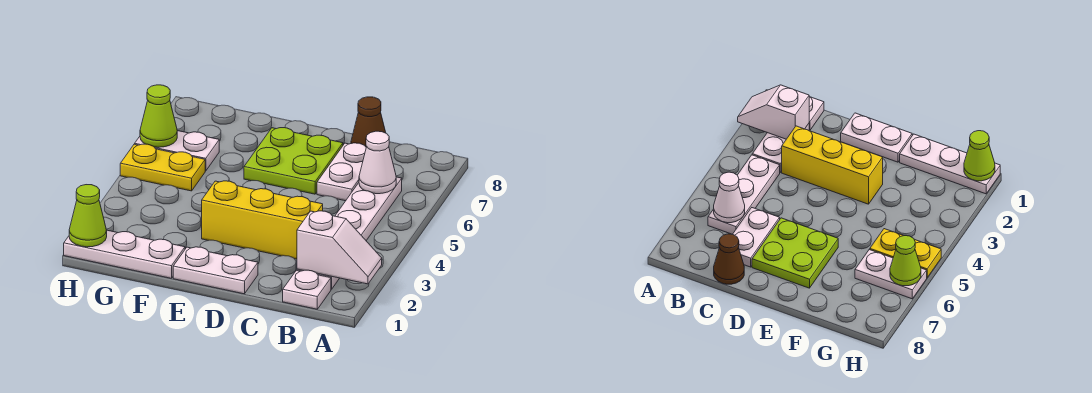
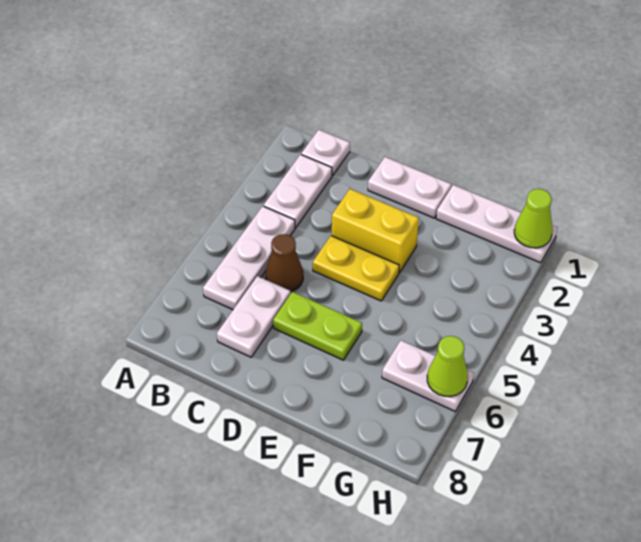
white 1x2 slope [297,211,382,284] -> none
white 1x1 cone [359,131,396,194] -> none
yellow 1x3 brick [202,181,323,259] -> yellow 1x2 brick [332,189,419,273]
brown 1x1 cone [351,97,386,147] -> brown 1x1 cone moved to [266,234,303,292]
lime 2x2 plate [244,128,343,194] -> lime 1x2 plate [273,292,362,360]
yellow 1x2 plate [120,144,205,191] -> yellow 1x2 plate moved to [313,236,399,301]

